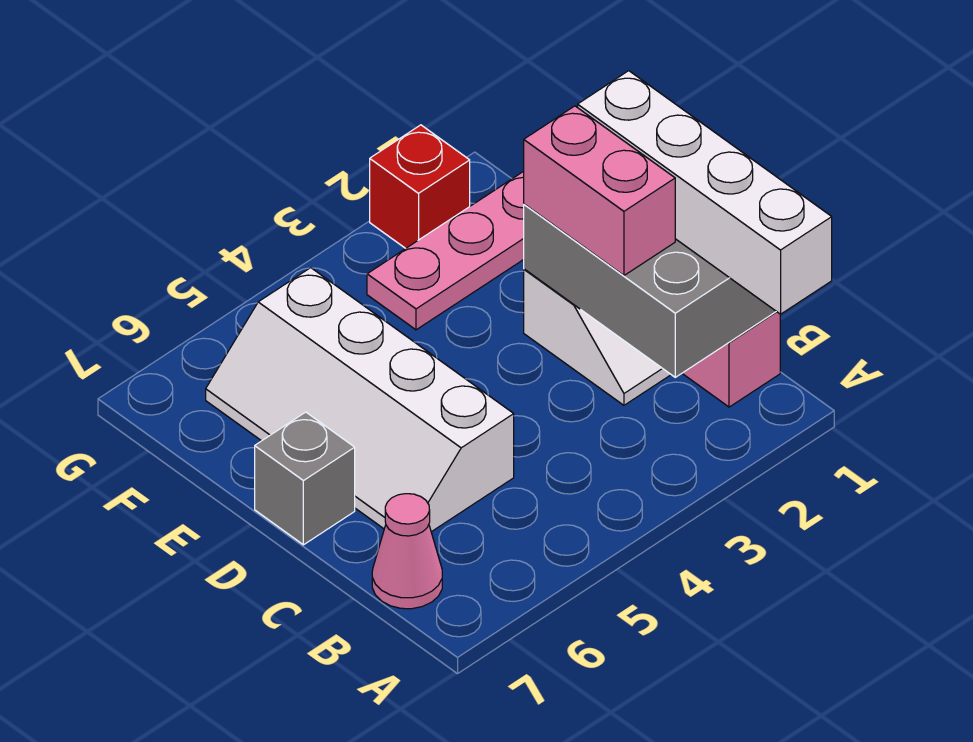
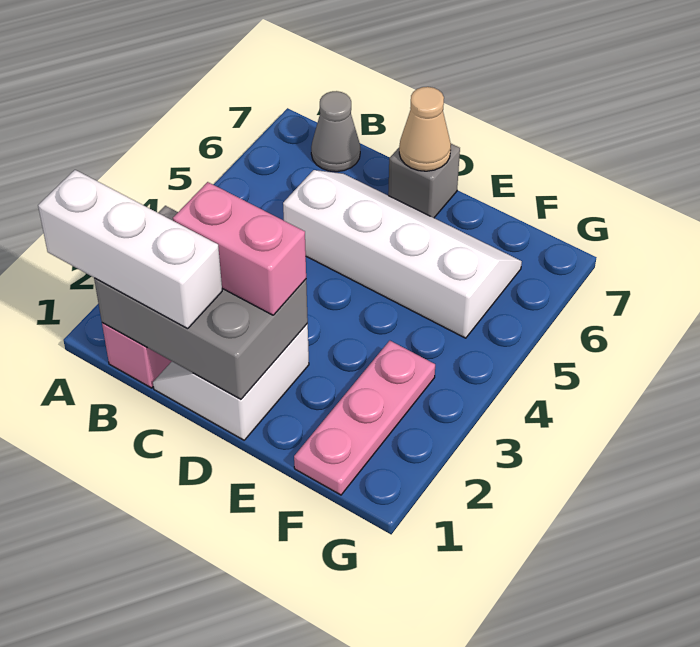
white 1x4 brick [578,71,832,314] -> white 1x3 brick [38,170,222,329]
pink 1x1 cone [372,494,442,609] -> grey 1x1 cone [311,91,360,172]
none -> tan 1x1 cone [399,87,451,171]
red 1x1 brick [370,125,470,248] -> none

